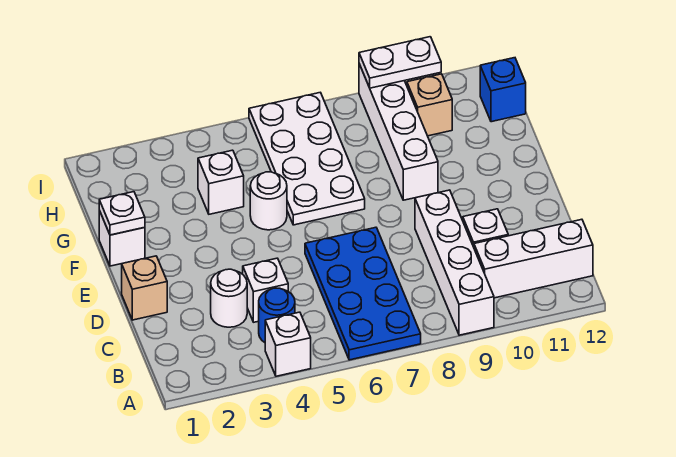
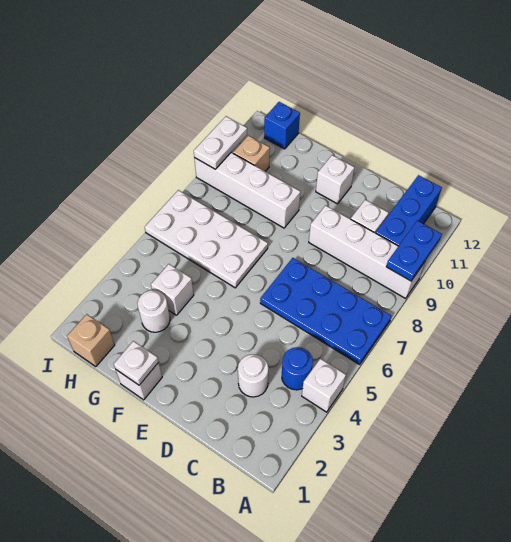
none -> blue 1x2 plate [386,221,442,281]
white 1x3 brick [474,219,593,298] -> blue 1x3 brick [376,175,442,246]
white 1x1 brick [243,258,288,322] -> white 1x1 brick moved to [316,155,354,204]
tan 1x1 brick [122,256,167,320] -> tan 1x1 brick moved to [67,314,115,366]
white 1x1 round brick [250,172,287,230] -> white 1x1 round brick moved to [138,290,170,332]

